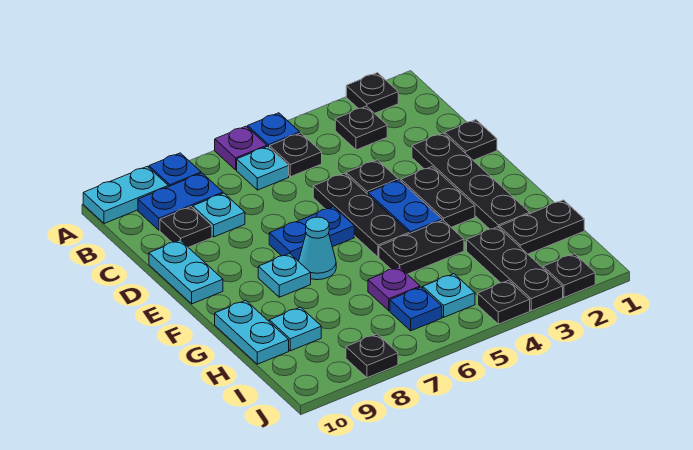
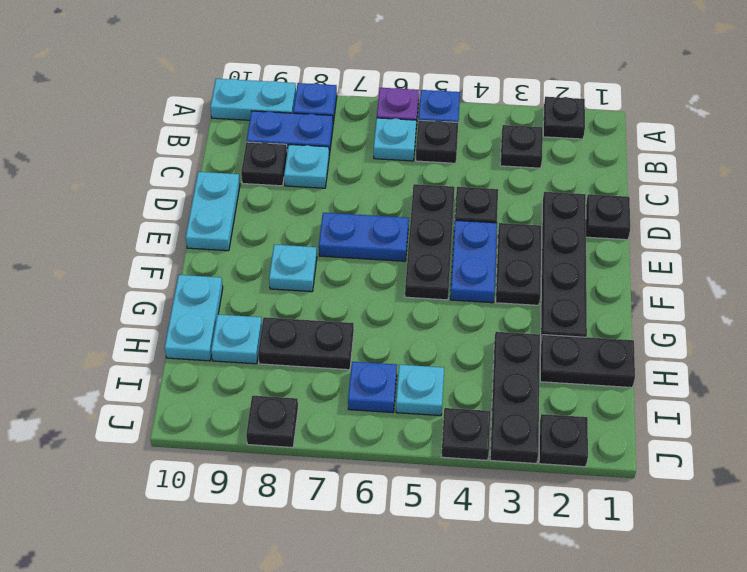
cyan 1x1 cone [299,217,336,280] -> none
black 1x2 plate [379,220,464,274] -> black 1x2 plate moved to [258,317,354,370]
purple 1x1 plate [368,267,420,311] -> none

